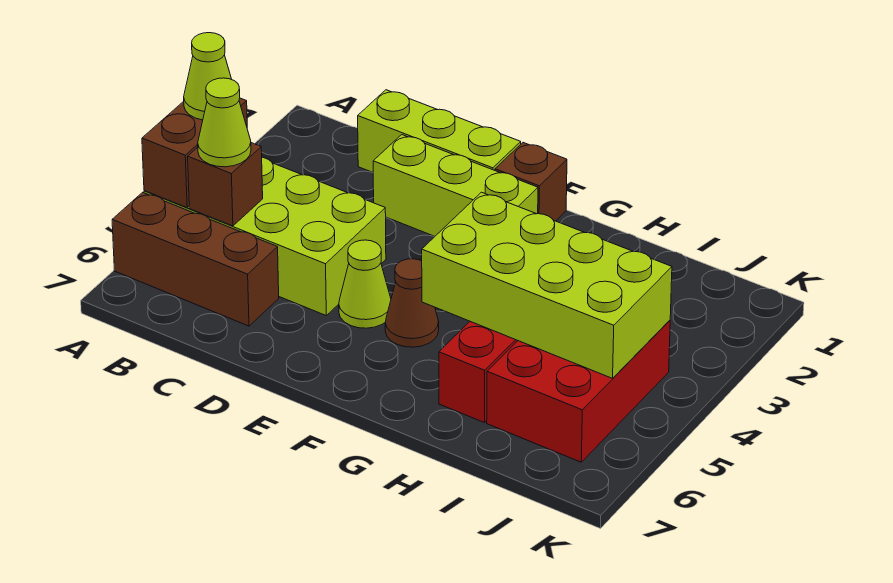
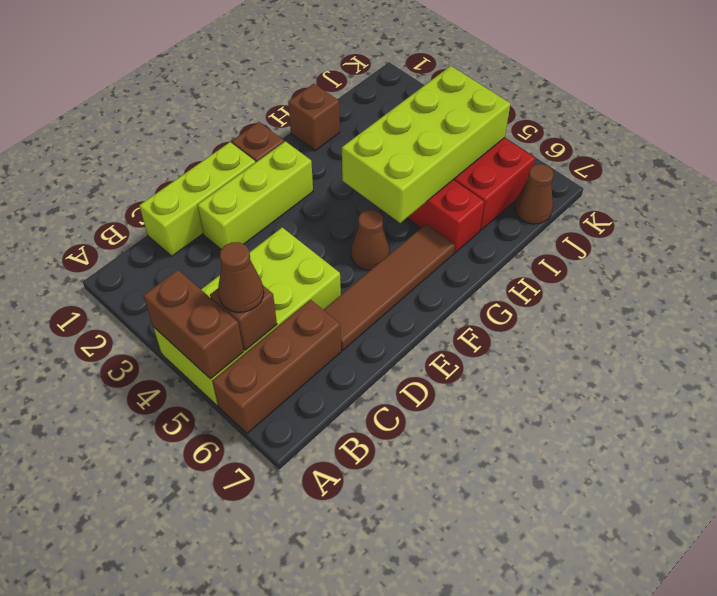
lime 1x1 cone [184,33,231,120] -> none
lime 1x1 cone [198,78,251,167] -> brown 1x1 cone [218,242,264,312]
none -> brown 1x4 tile [324,224,455,350]
lime 1x1 cone [339,240,391,328] -> none
none -> brown 1x1 brick [288,84,340,151]
none -> brown 1x1 cone [515,164,554,224]

